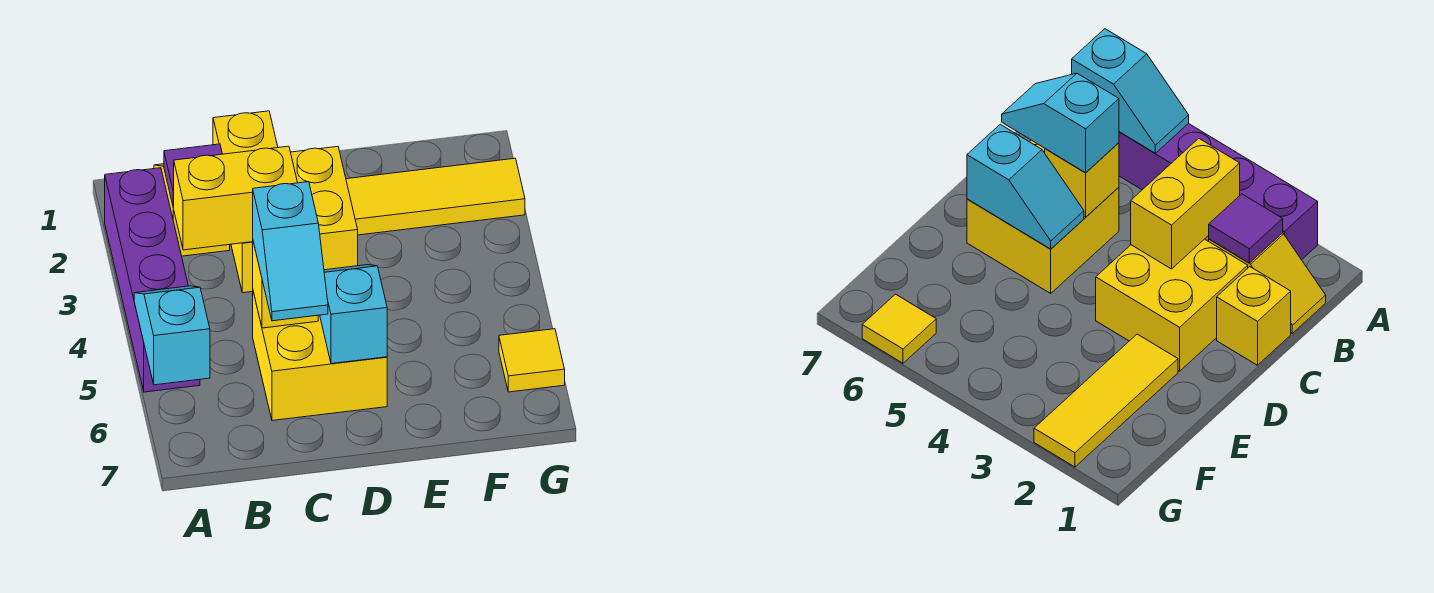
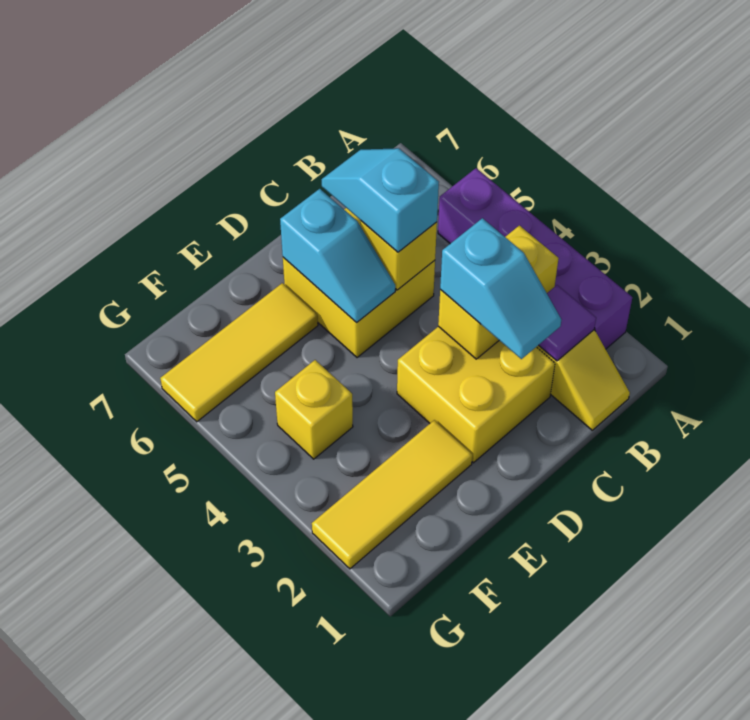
cyan 1x2 slope [134,286,210,385] -> cyan 1x2 slope moved to [440,218,561,359]
yellow 1x1 brick [213,111,278,154] -> yellow 1x1 brick moved to [275,360,353,459]
yellow 1x1 tile [499,329,565,392] -> yellow 1x3 tile [160,283,318,422]

